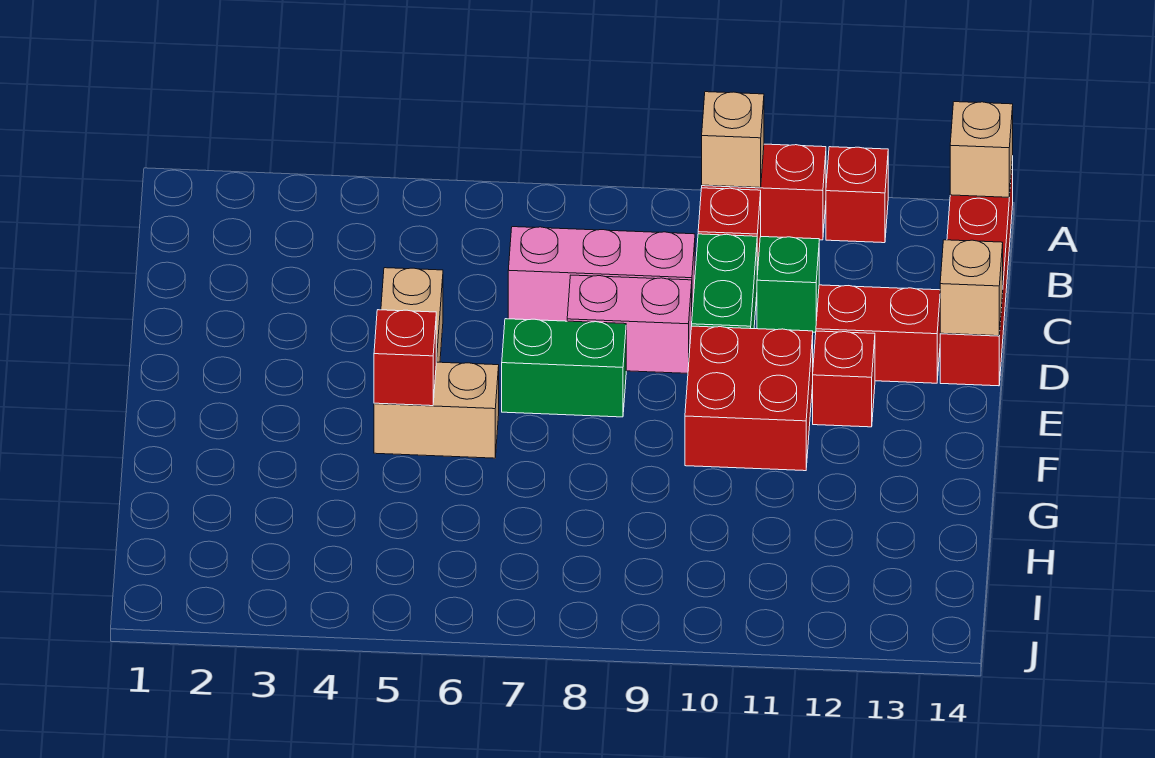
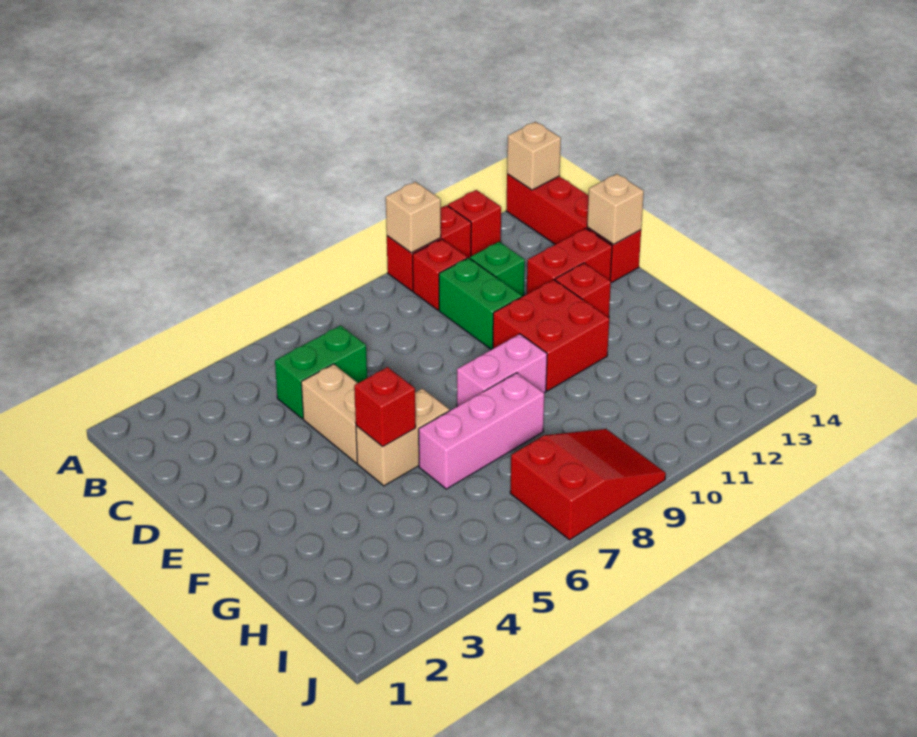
pink 1x3 brick [508,227,695,321] -> pink 1x3 brick moved to [419,373,544,489]
pink 1x2 brick [567,275,692,373] -> pink 1x2 brick moved to [457,334,547,406]
green 1x2 brick [502,319,626,417] -> green 1x2 brick moved to [275,325,367,419]
none -> red 2x3 slope [510,429,666,540]

